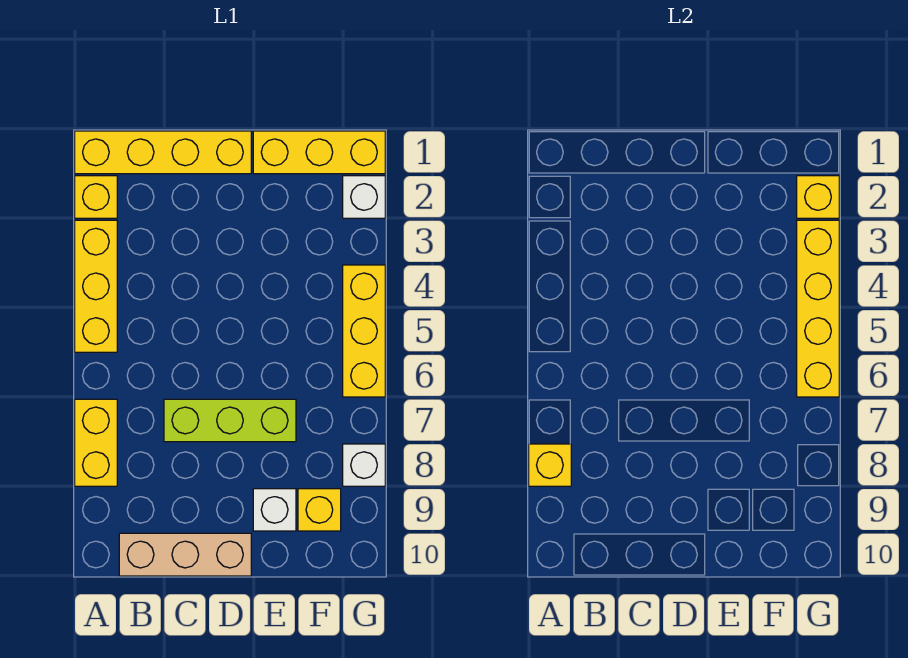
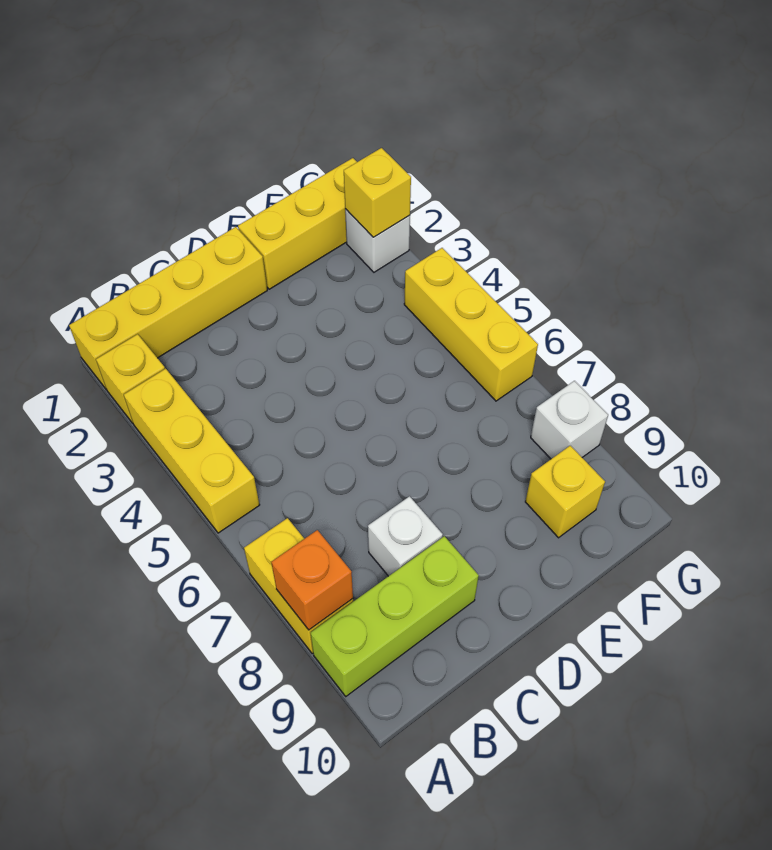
yellow 1x1 brick [529,444,571,486] -> orange 1x1 brick [271,530,353,630]
tan 1x3 brick [119,533,251,576] -> none
lime 1x3 brick [164,399,296,442] -> lime 1x3 brick moved to [311,536,479,696]
white 1x1 brick [253,489,296,531] -> white 1x1 brick moved to [368,496,443,576]
yellow 1x4 brick [797,220,839,397] -> none

